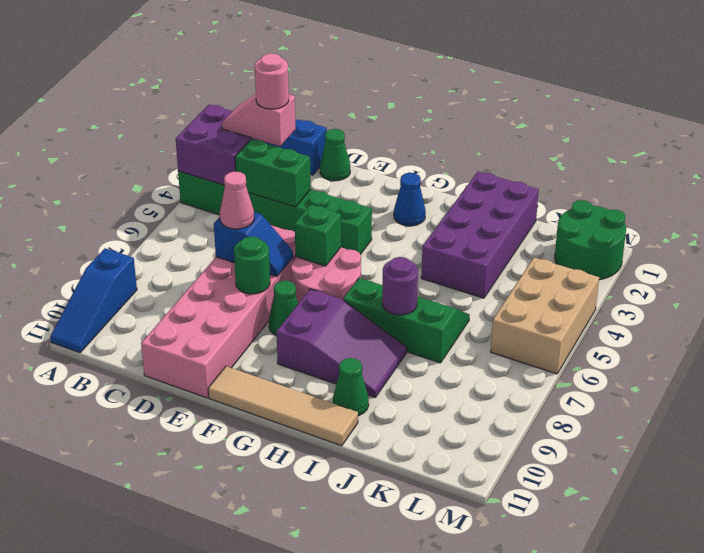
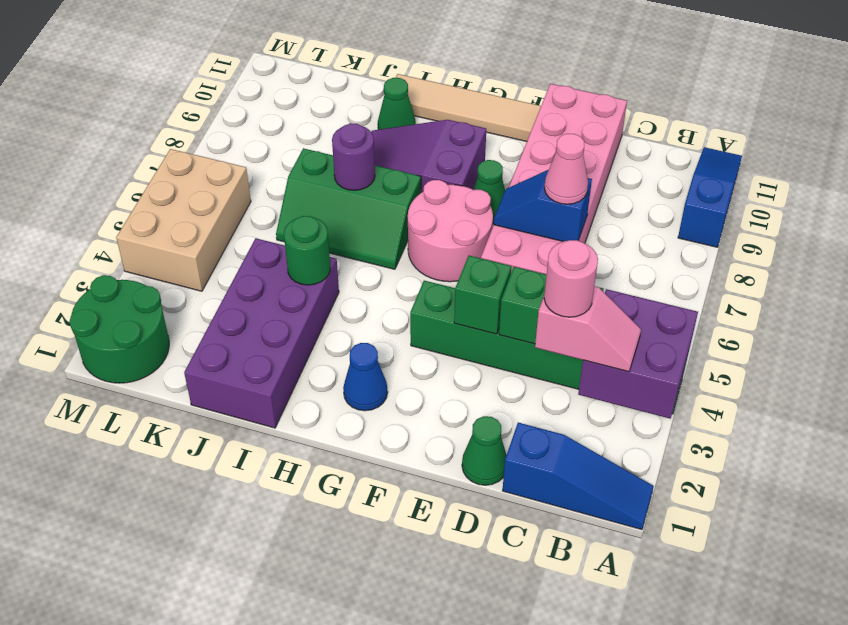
green 1x1 round brick [234,236,270,294] -> green 1x1 round brick moved to [284,216,330,285]
green 1x1 brick [295,205,341,266] -> green 1x1 brick moved to [454,256,512,334]

